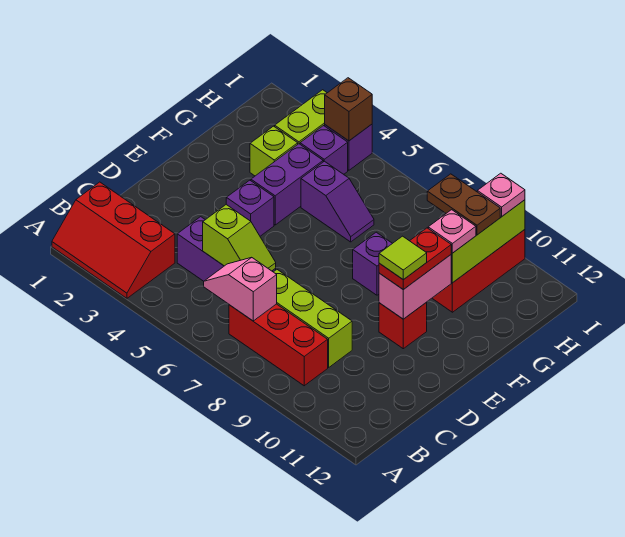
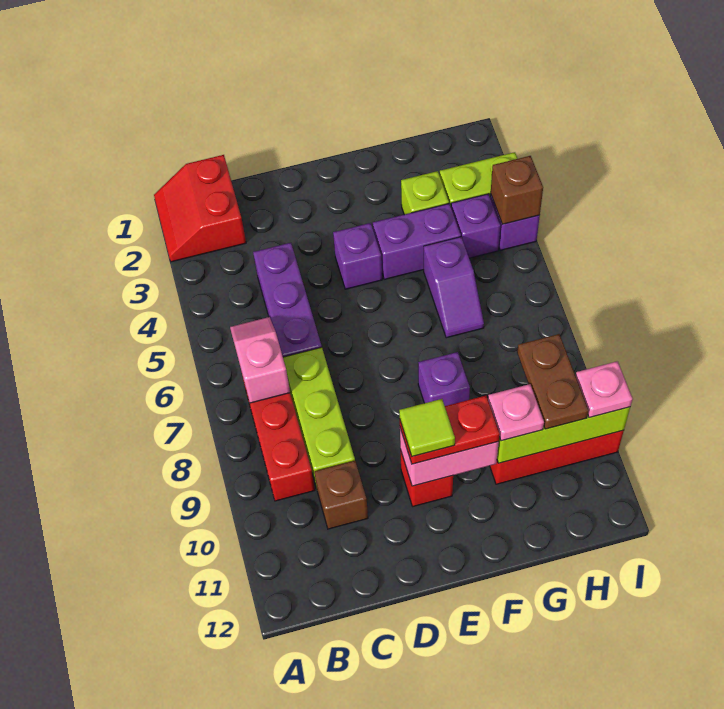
red 2x3 slope [52,182,175,298] -> red 2x2 slope [154,155,246,262]
lime 1x2 slope [203,205,276,271] -> none
none -> brown 1x1 brick [314,461,368,529]

